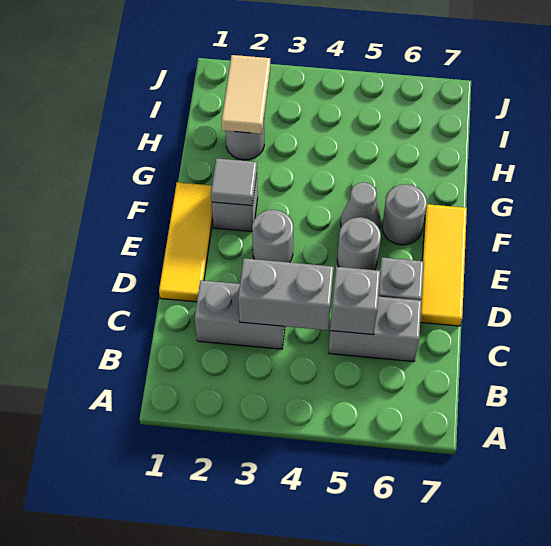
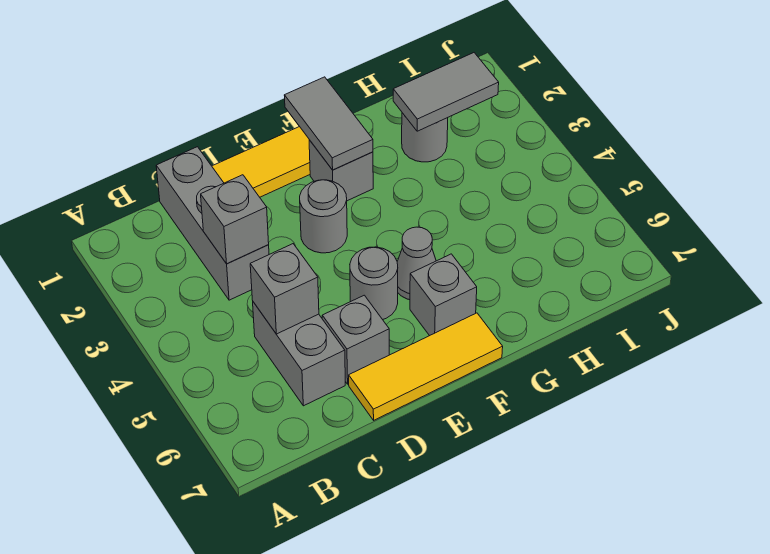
grey 1x2 brick [195,280,285,349] -> grey 1x3 brick [156,147,269,300]
grey 1x2 brick [238,258,334,330] -> grey 1x1 brick [201,175,269,264]
grey 1x1 tile [211,158,257,206] -> grey 1x2 tile [284,77,373,170]
grey 1x1 round brick [382,184,427,245] -> grey 1x1 brick [410,254,477,336]
tan 1x2 tile [222,55,270,134] -> grey 1x2 tile [393,53,499,131]

